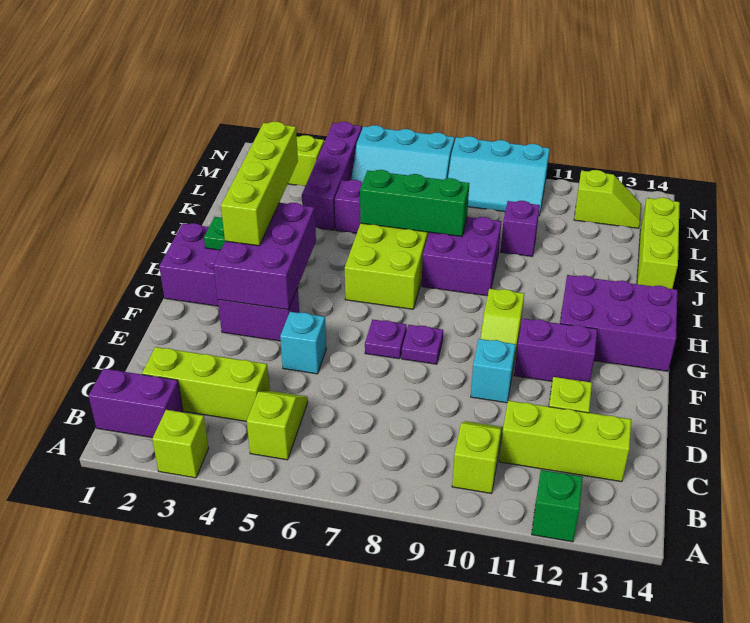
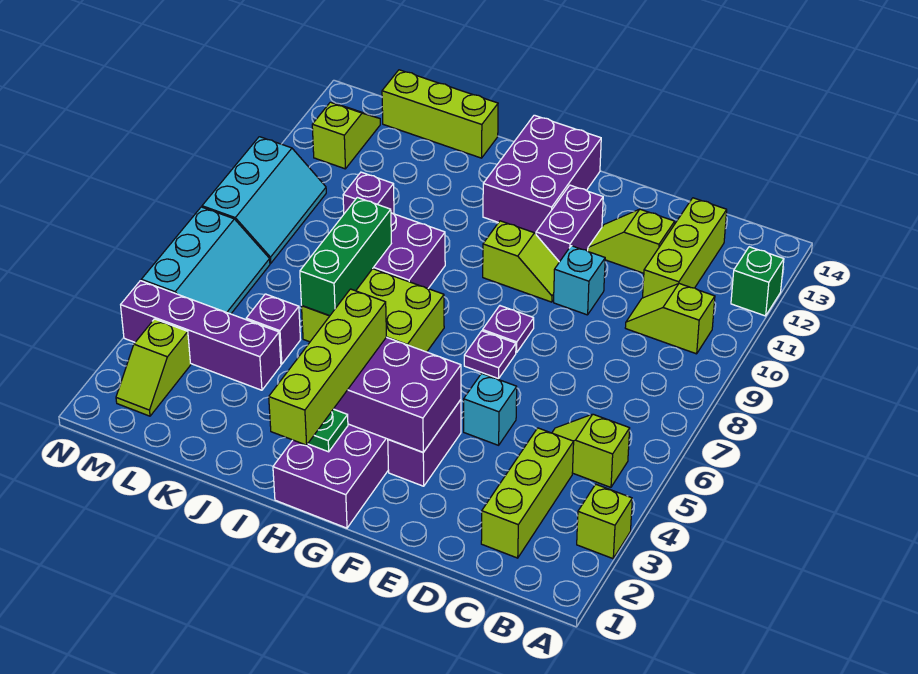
purple 1x2 brick [89,369,183,438] -> none
lime 1x4 brick [221,122,298,246] -> lime 1x4 brick turned to [269,289,386,445]

